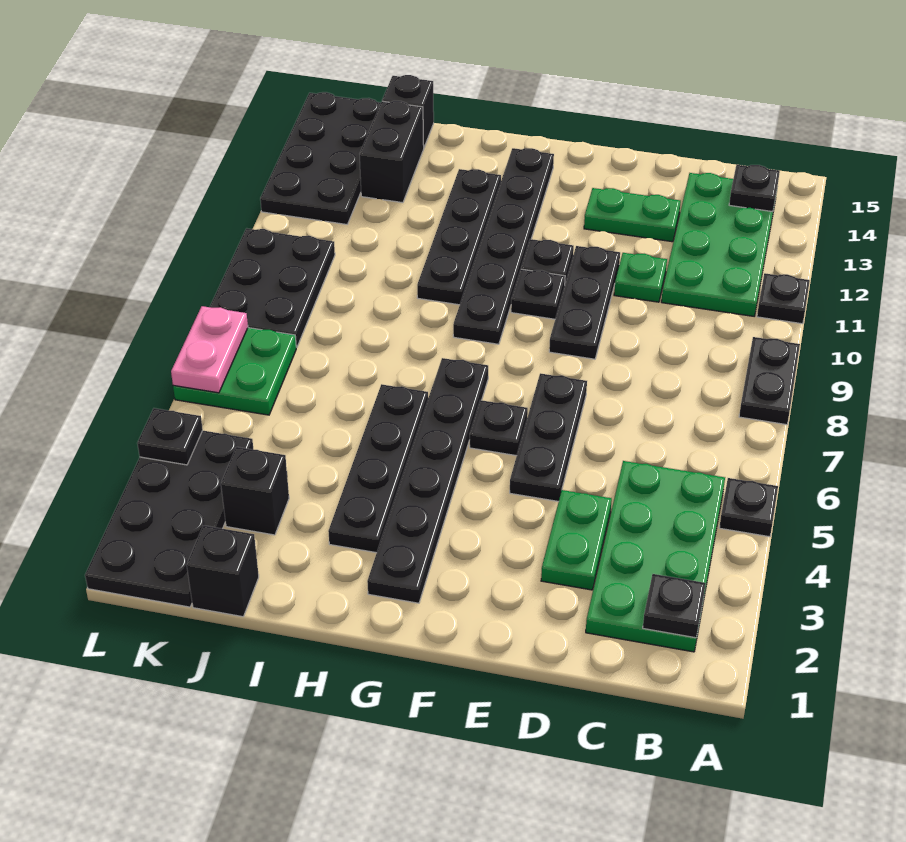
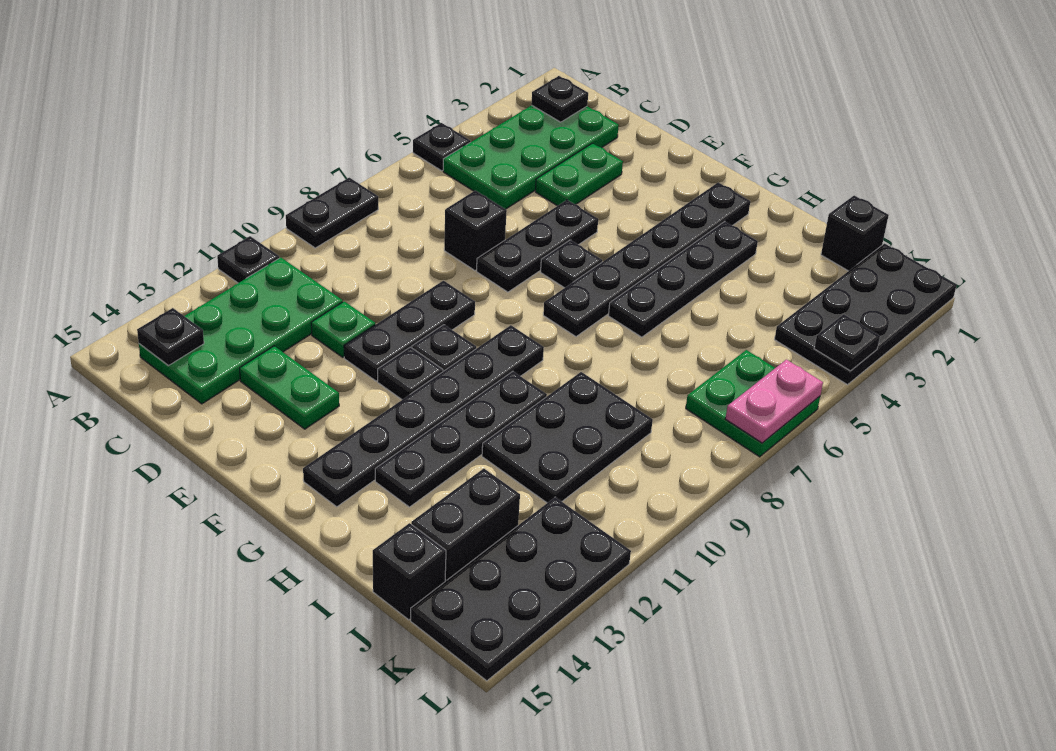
black 1x1 brick [221,447,289,535] -> black 1x1 brick moved to [444,190,507,271]
black 2x3 plate [210,228,335,347] -> black 2x3 plate moved to [482,372,653,503]

